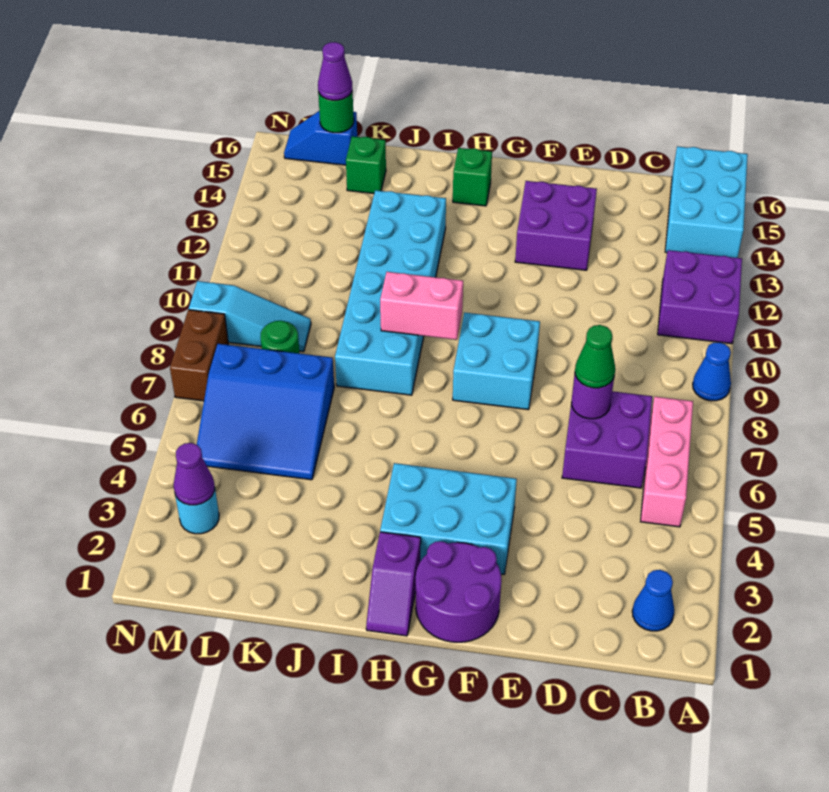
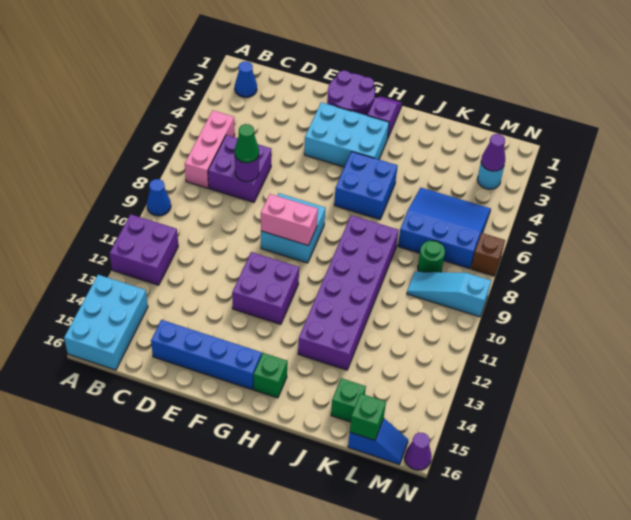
none -> blue 1x4 brick [151,320,262,389]
purple 2x2 brick [515,181,597,270] -> purple 2x2 brick moved to [232,252,299,324]
none -> blue 2x2 brick [334,152,398,219]
pink 1x2 brick [380,272,463,340] -> pink 1x2 brick moved to [261,194,318,246]
cyan 2x6 brick [335,190,446,395] -> purple 2x6 brick [298,215,399,370]
green 1x1 round brick [318,90,354,133] -> green 1x1 brick [350,393,386,440]
purple 1x1 cone [318,42,352,100] -> purple 1x1 cone moved to [405,433,432,470]
brown 1x2 brick [170,310,228,401] -> brown 1x1 brick [471,233,505,276]

